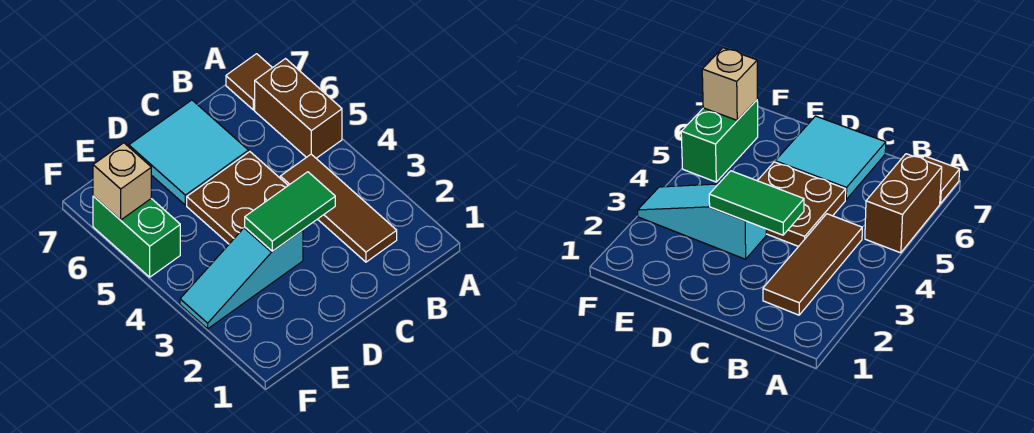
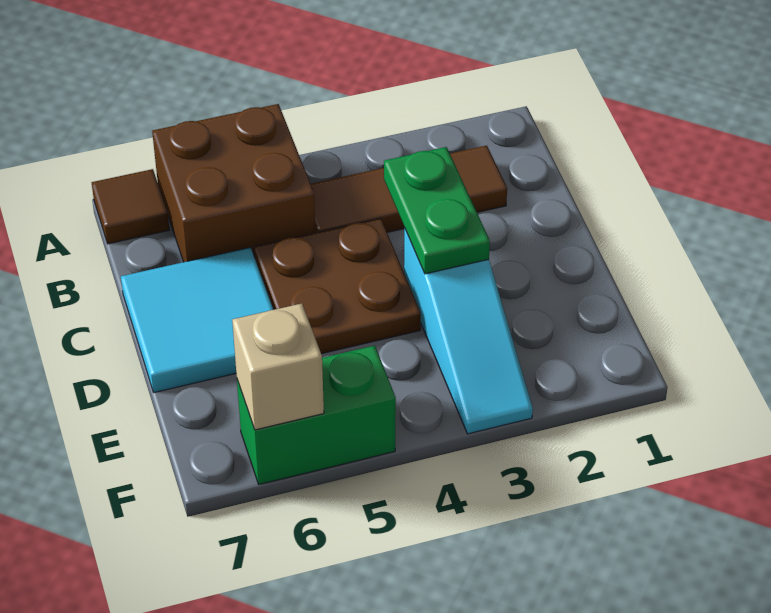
brown 1x2 brick [255,59,342,158] -> brown 2x2 brick [152,104,315,262]
green 1x2 tile [245,172,335,251] -> green 1x2 plate [384,147,490,274]

